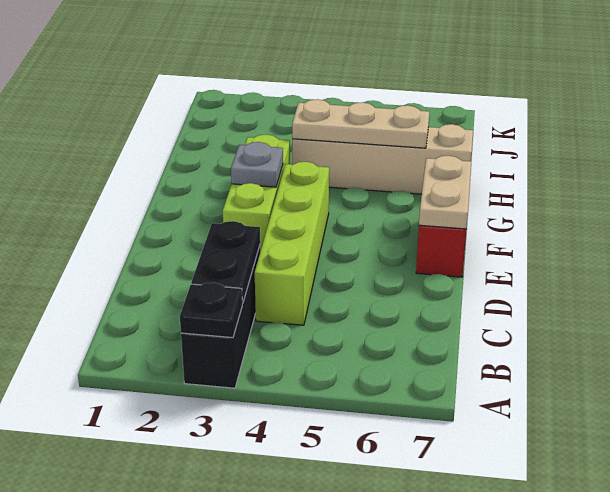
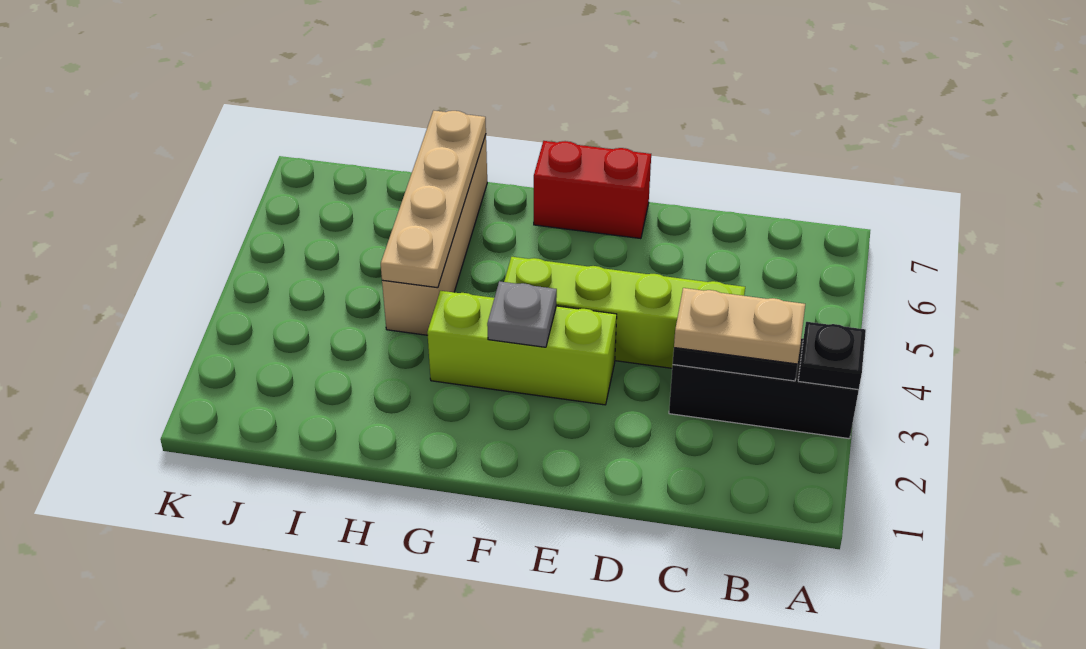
tan 1x2 plate [419,156,471,229] -> tan 1x2 plate moved to [674,288,805,364]
tan 1x3 plate [292,99,429,148] -> tan 1x4 plate [381,111,486,288]

